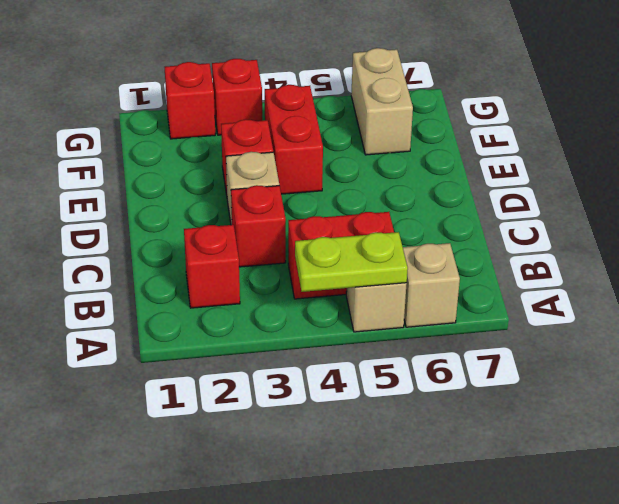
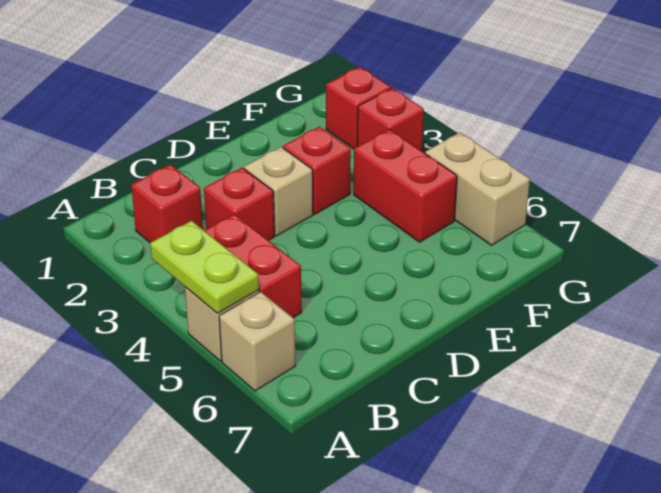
red 1x2 brick [265,85,323,194] -> red 1x2 brick turned to [354,129,457,242]
tan 1x2 brick [351,48,413,155] -> tan 1x2 brick turned to [425,132,530,245]

